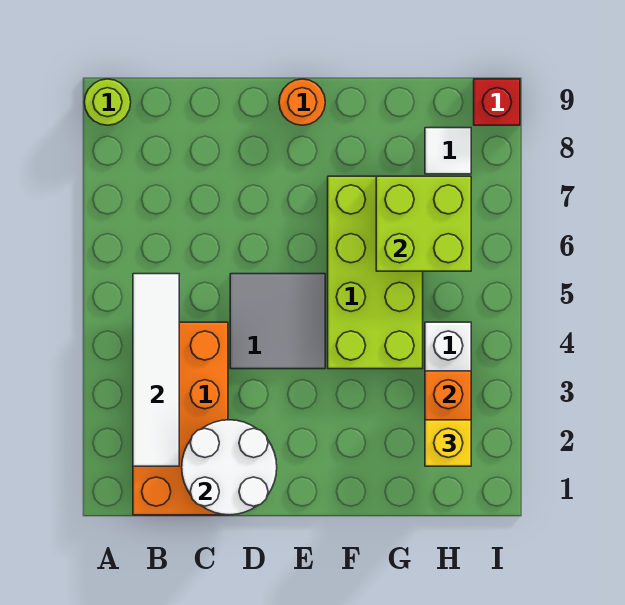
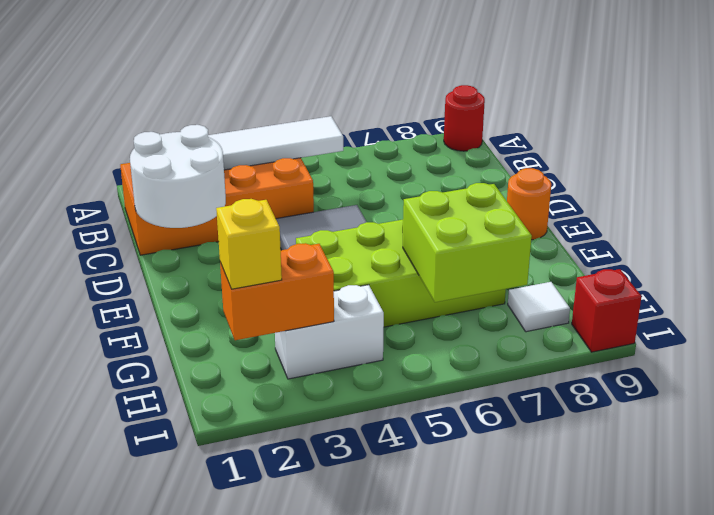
lime 1x1 round brick [84,79,131,125] -> red 1x1 round brick [444,85,485,151]

